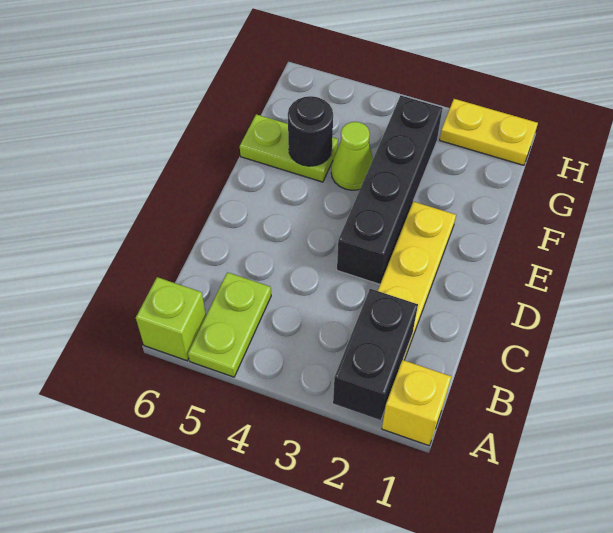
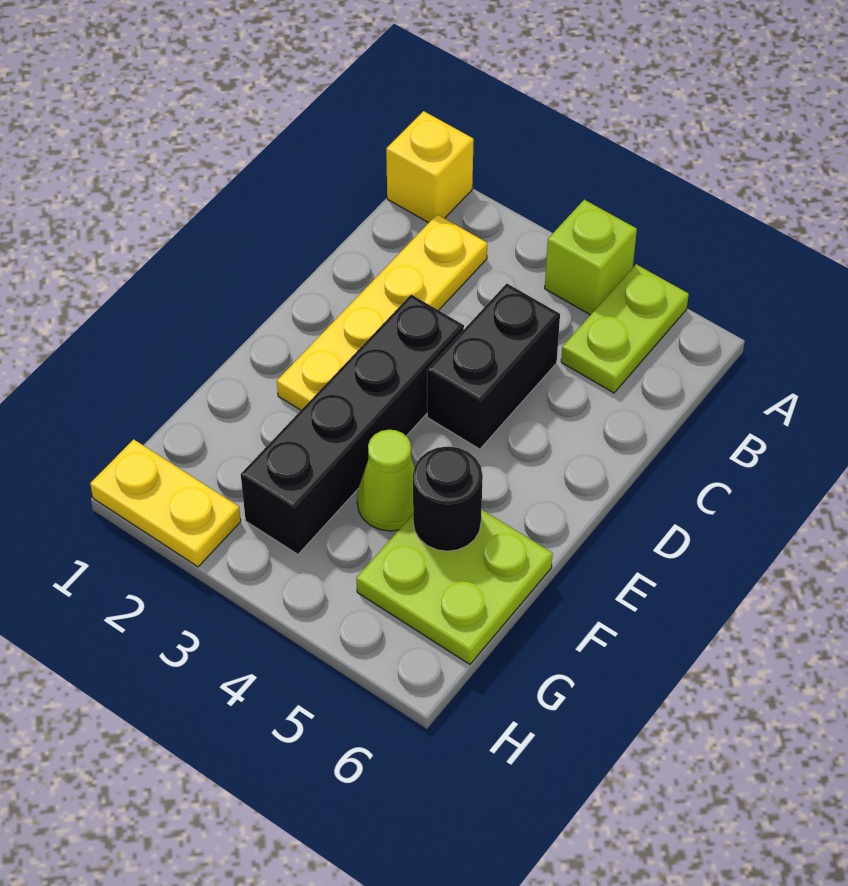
black 1x2 brick [333,289,418,420] -> black 1x2 brick moved to [427,284,560,449]
lime 1x1 brick [136,277,206,361] -> lime 1x1 brick moved to [545,200,637,315]
lime 1x2 plate [240,114,338,182] -> lime 2x2 plate [356,509,553,664]

